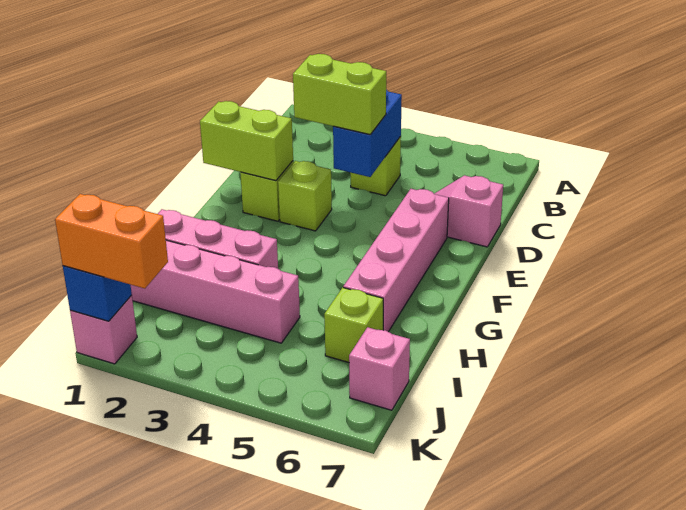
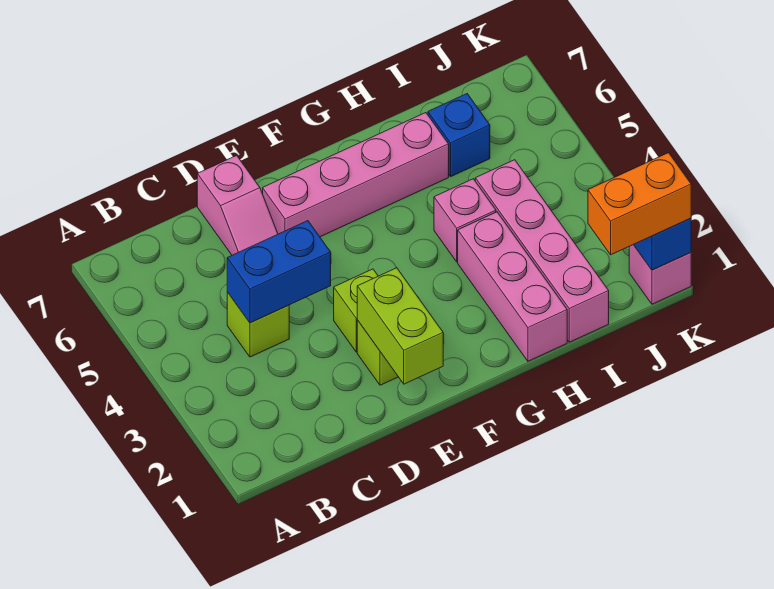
lime 1x2 brick [293,54,386,135] -> none
lime 1x1 brick [324,288,383,363] -> blue 1x1 brick [428,94,490,176]
pink 1x1 brick [349,327,410,410] -> pink 1x1 brick moved to [434,179,496,262]
orange 1x2 brick [55,194,168,289] -> orange 1x2 brick turned to [588,153,691,255]

